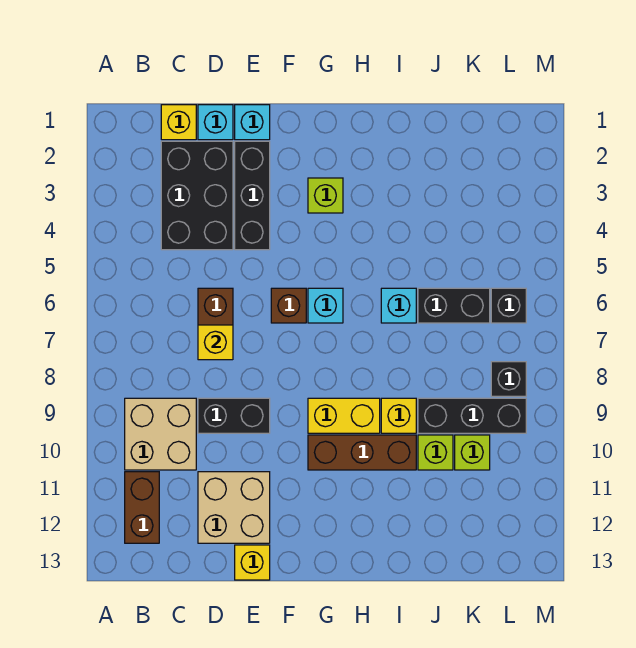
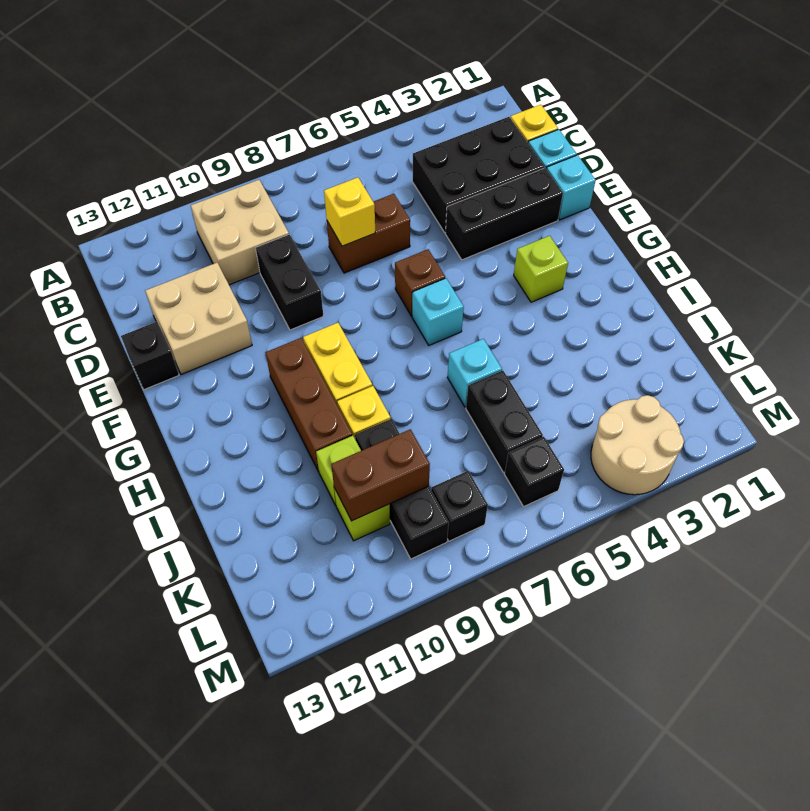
brown 1x2 brick [125,472,159,543] -> brown 1x2 brick moved to [331,429,430,521]
yellow 1x1 brick [235,545,270,580] -> black 1x1 brick [121,322,179,390]
none -> tan 2x2 round brick [591,395,684,495]

